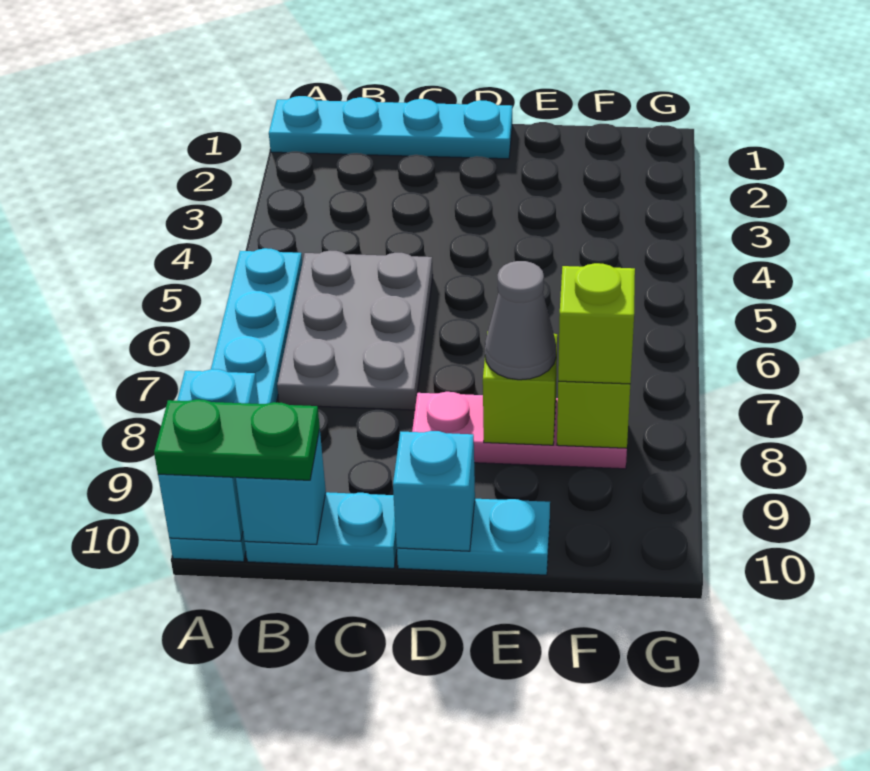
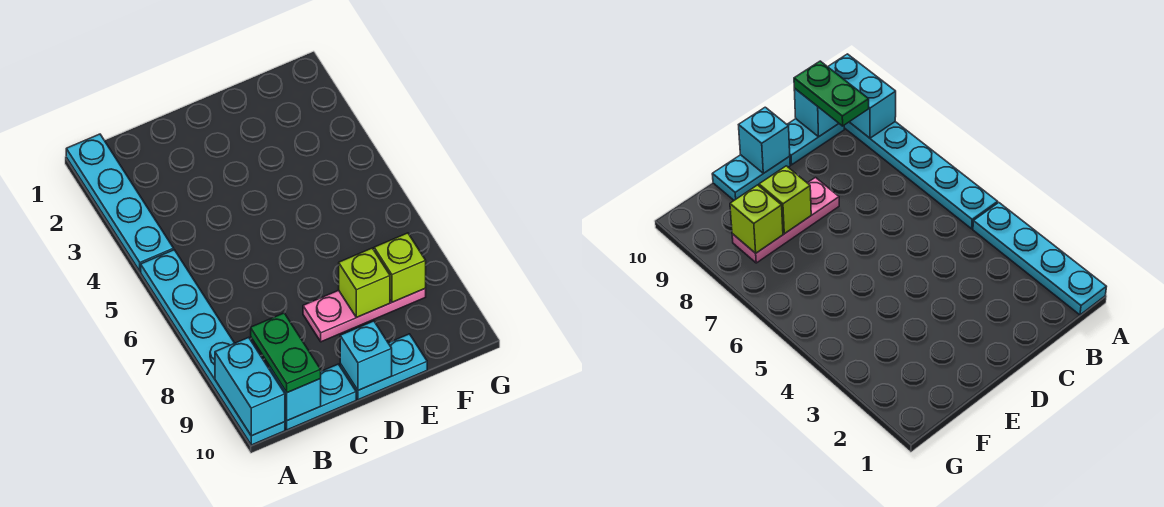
cyan 1x4 plate [269,96,512,159] -> cyan 1x4 plate turned to [66,134,174,271]
green 1x2 plate [154,399,320,480] -> green 1x2 plate turned to [251,313,321,393]
grey 2x3 plate [277,251,433,410] -> none
grey 1x1 cone [485,261,556,380] -> none
lime 1x1 brick [558,263,635,384] -> none

